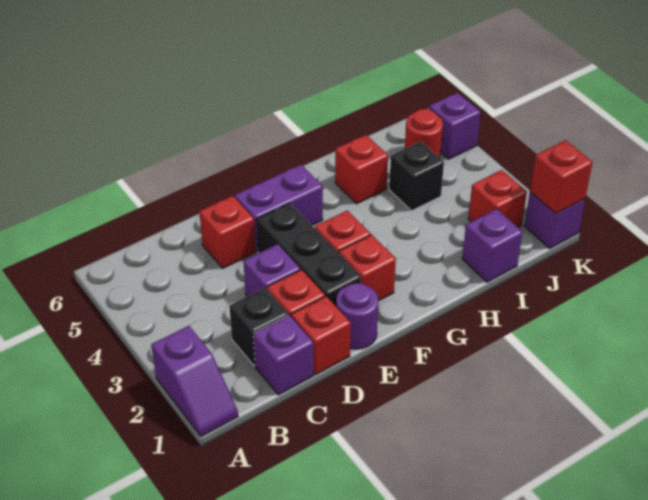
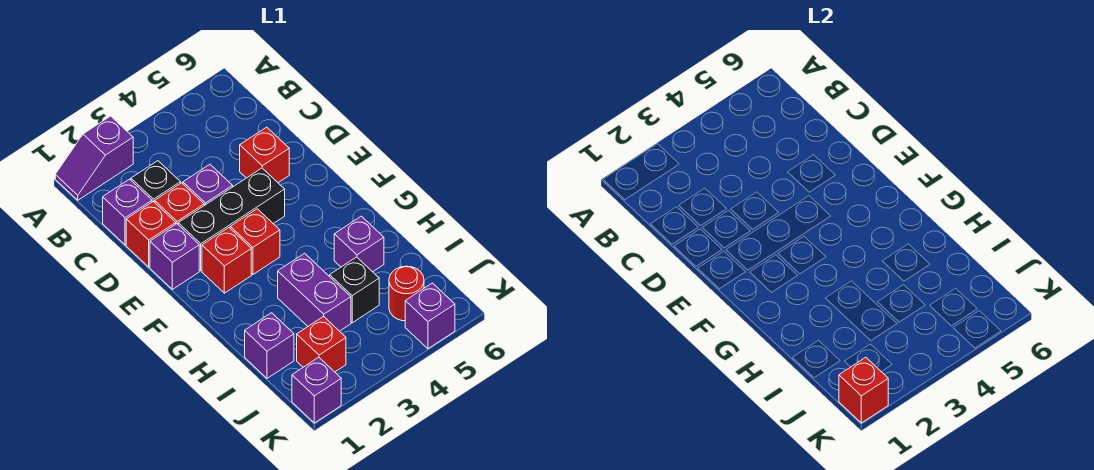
purple 1x1 round brick [336,283,378,349] -> purple 1x1 brick [150,224,199,289]
purple 1x2 brick [235,165,323,252] -> purple 1x2 brick moved to [278,253,351,331]
red 1x1 brick [335,135,388,204] -> purple 1x1 brick [334,216,384,272]

